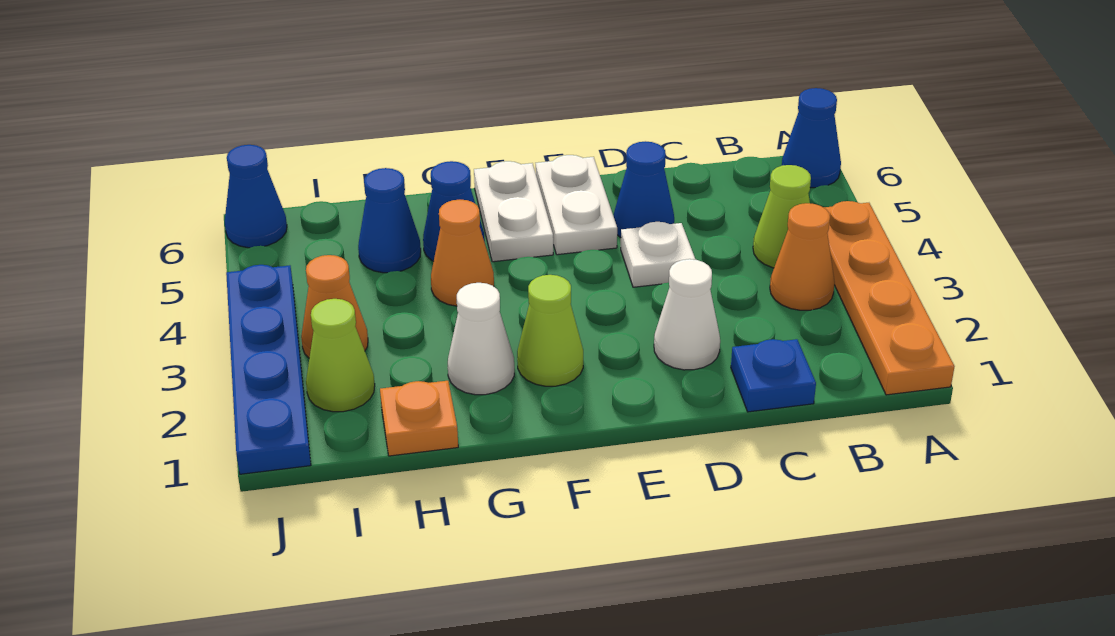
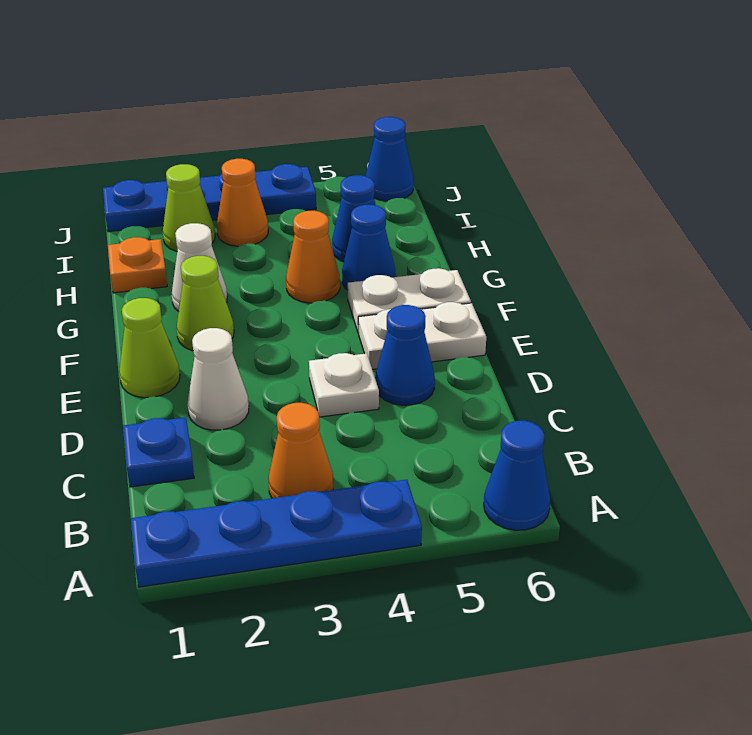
orange 1x4 plate [824,201,954,395] -> blue 1x4 plate [131,480,422,587]
lime 1x1 cone [753,165,811,268] -> lime 1x1 cone moved to [119,298,180,398]

